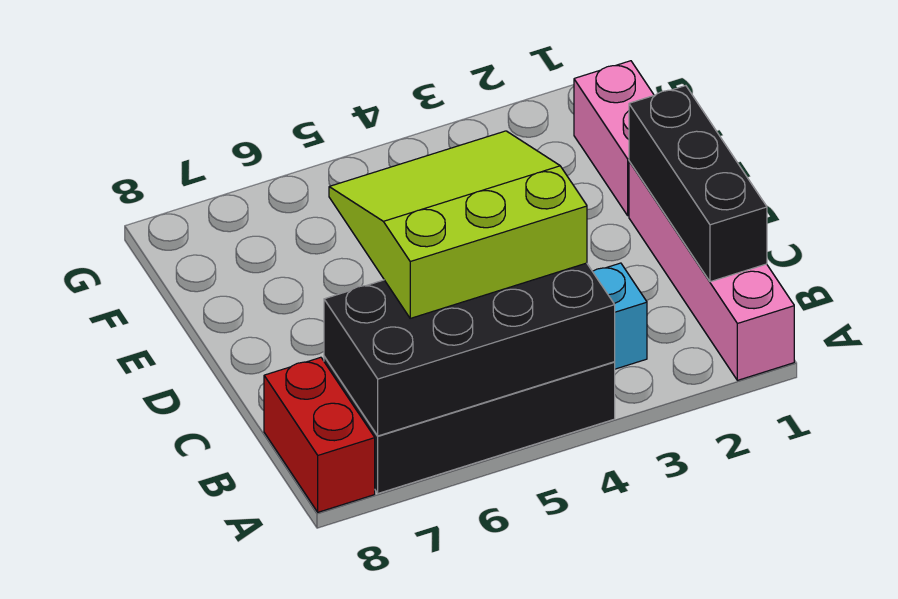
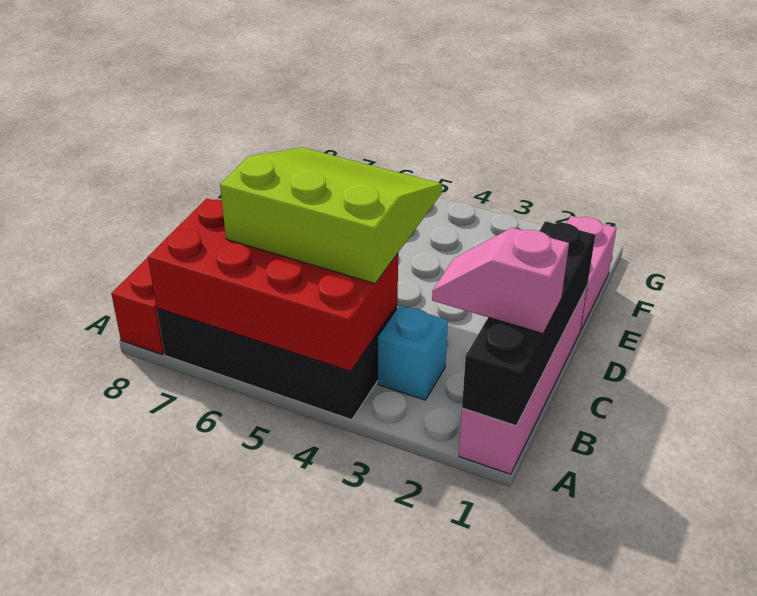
black 2x4 brick [324,263,615,436] -> red 2x4 brick [148,198,398,371]
black 1x3 brick [629,86,767,282] -> black 1x4 brick [462,221,595,426]
none -> pink 1x2 slope [432,228,569,333]

